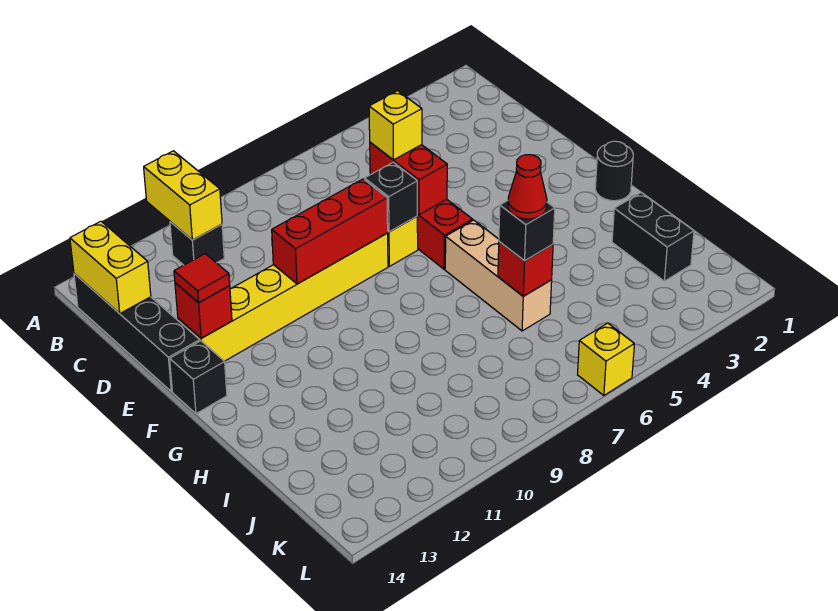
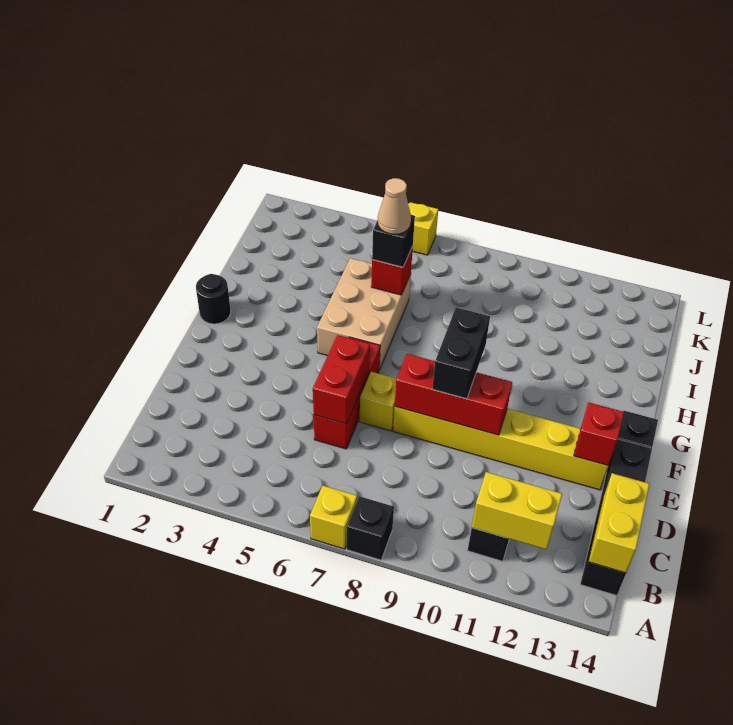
yellow 1x2 brick [144,151,222,240] -> yellow 1x2 brick turned to [472,472,562,550]
yellow 1x1 brick [369,91,422,160] -> yellow 1x1 brick moved to [310,485,357,549]
black 1x1 brick [365,162,417,232] -> black 1x1 brick moved to [347,496,394,560]
red 1x1 tile [174,254,230,303] -> none
tan 1x3 brick [445,220,552,331] -> tan 2x3 brick [317,258,411,369]
black 1x2 brick [612,193,694,281] -> black 1x2 brick moved to [432,308,490,399]
red 1x1 cone [508,155,547,219] -> tan 1x1 cone [377,178,411,234]

